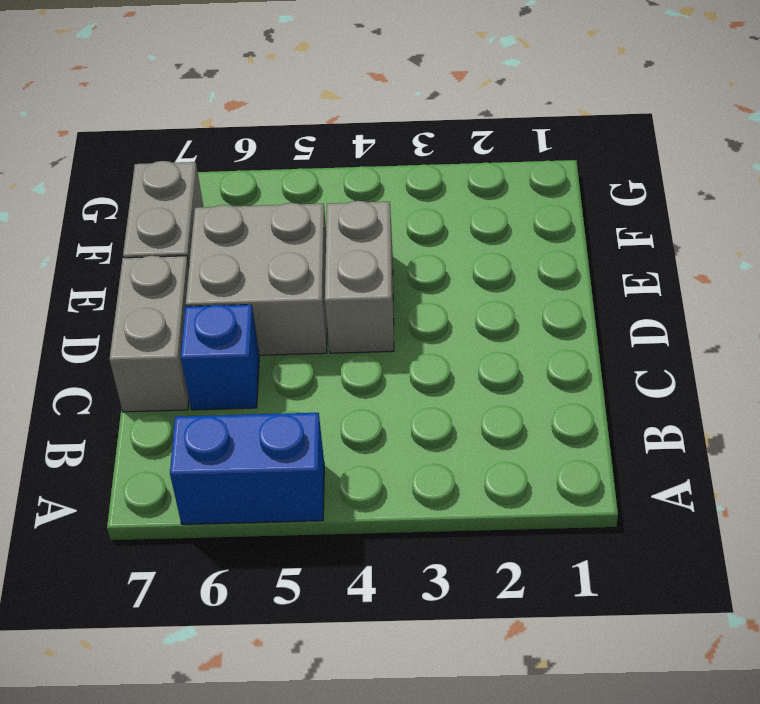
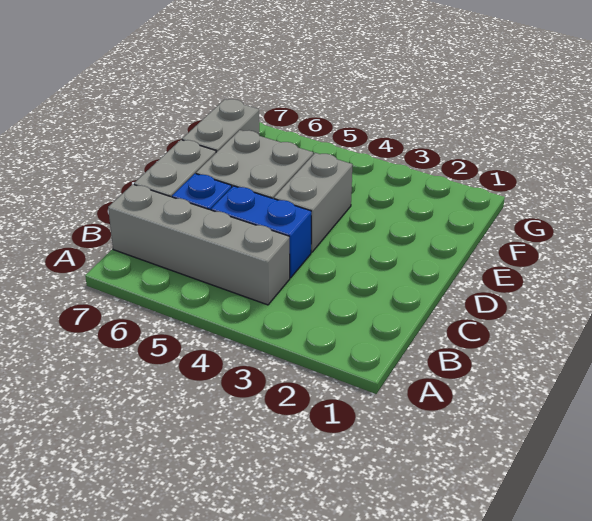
blue 1x2 brick [170,413,324,524] -> blue 1x2 brick moved to [211,186,311,278]
none -> grey 1x4 brick [108,184,290,305]

